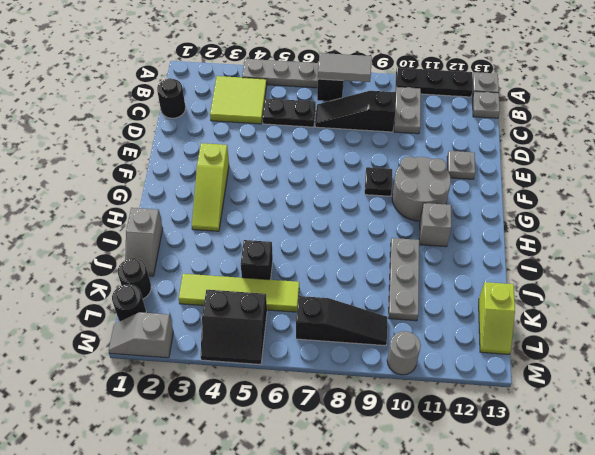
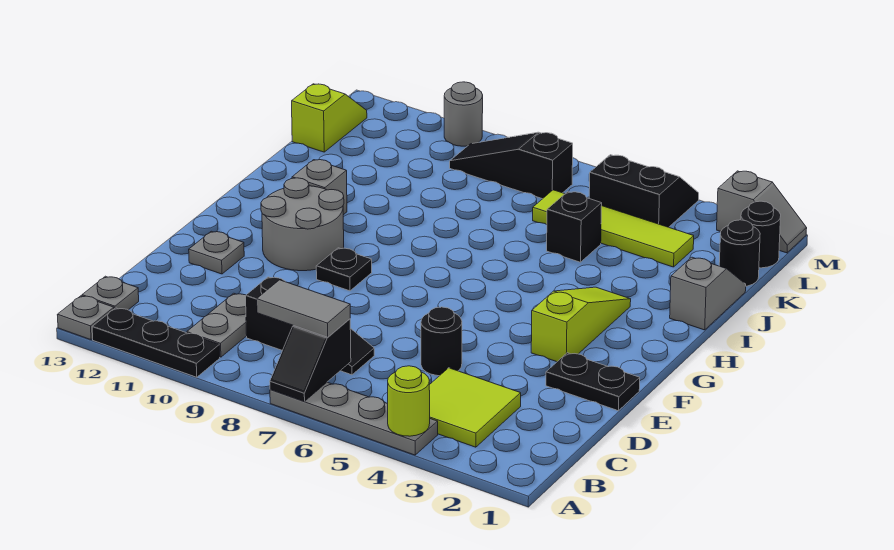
none -> lime 1x1 round brick [388,366,430,436]
black 1x1 round brick [157,78,185,118] -> black 1x1 round brick moved to [421,307,462,376]
black 1x2 plate [263,98,316,127] -> black 1x2 plate moved to [546,353,640,411]
grey 1x3 plate [389,238,419,321] -> none

